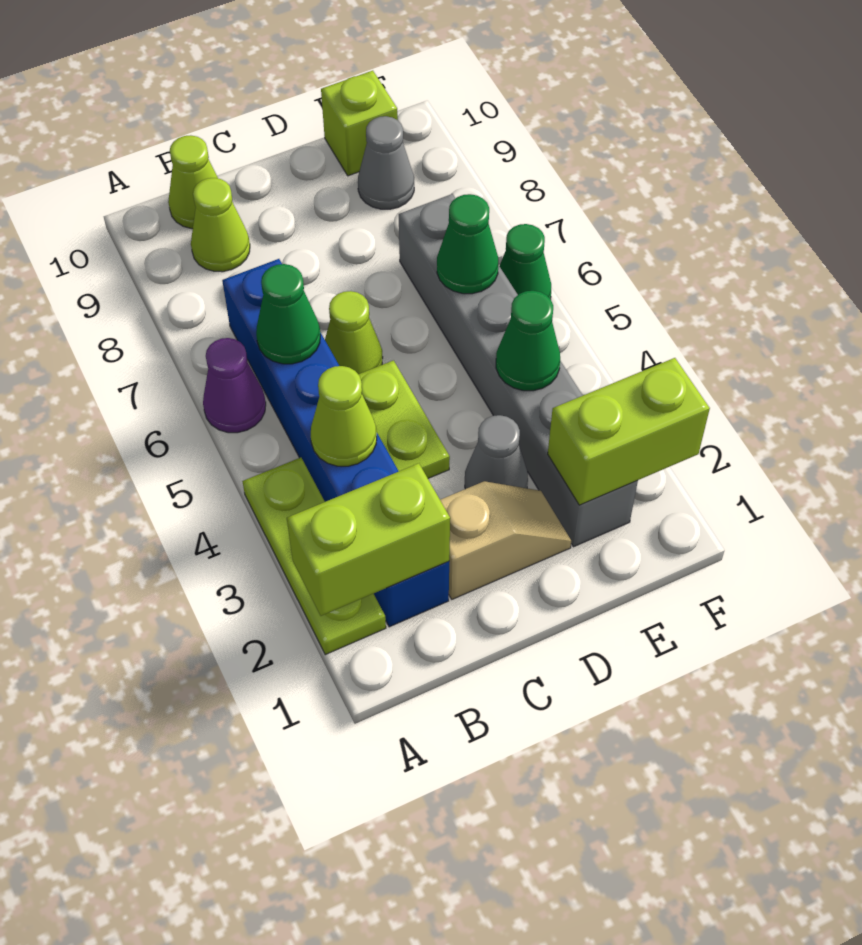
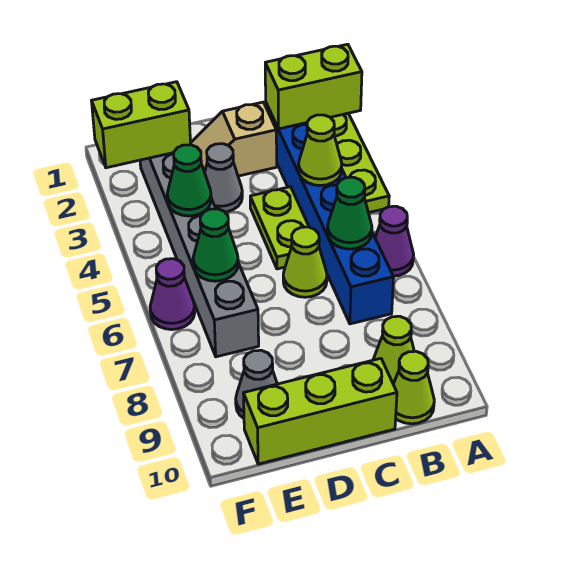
lime 1x1 brick [321,71,398,176] -> lime 1x3 brick [243,358,397,464]
green 1x1 cone [500,224,551,299] -> purple 1x1 cone [150,259,195,330]

